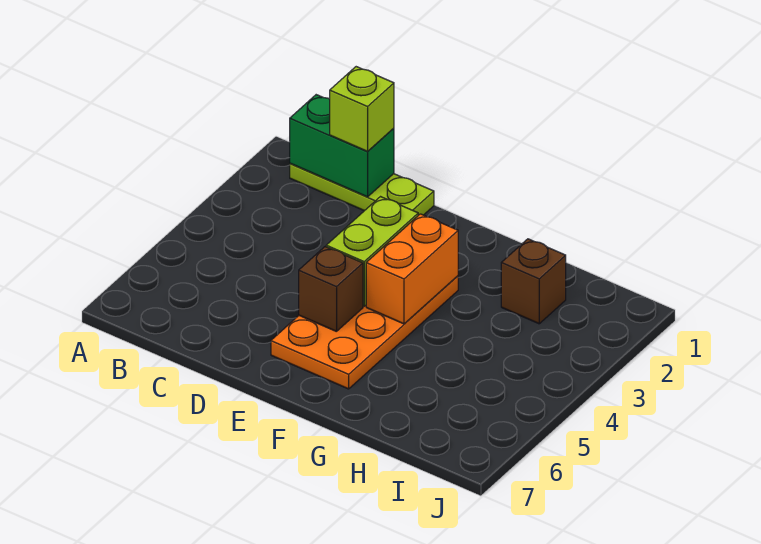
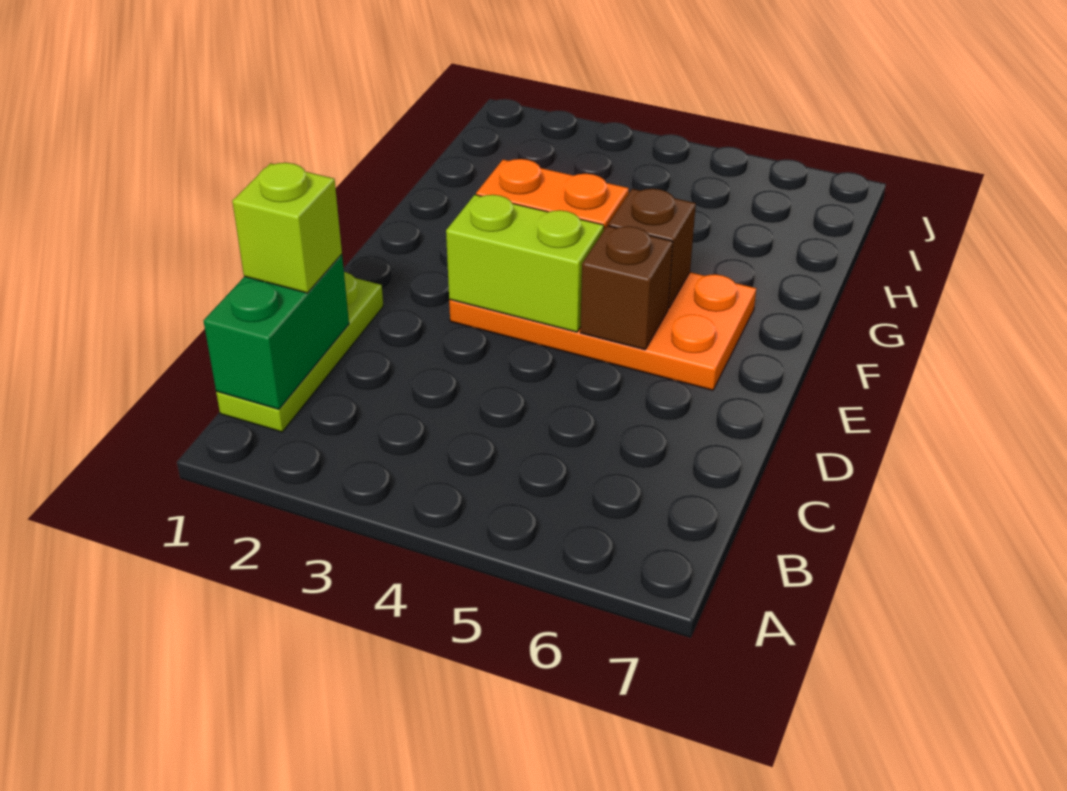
brown 1x1 brick [501,239,566,324] -> brown 1x1 brick moved to [608,189,696,308]

